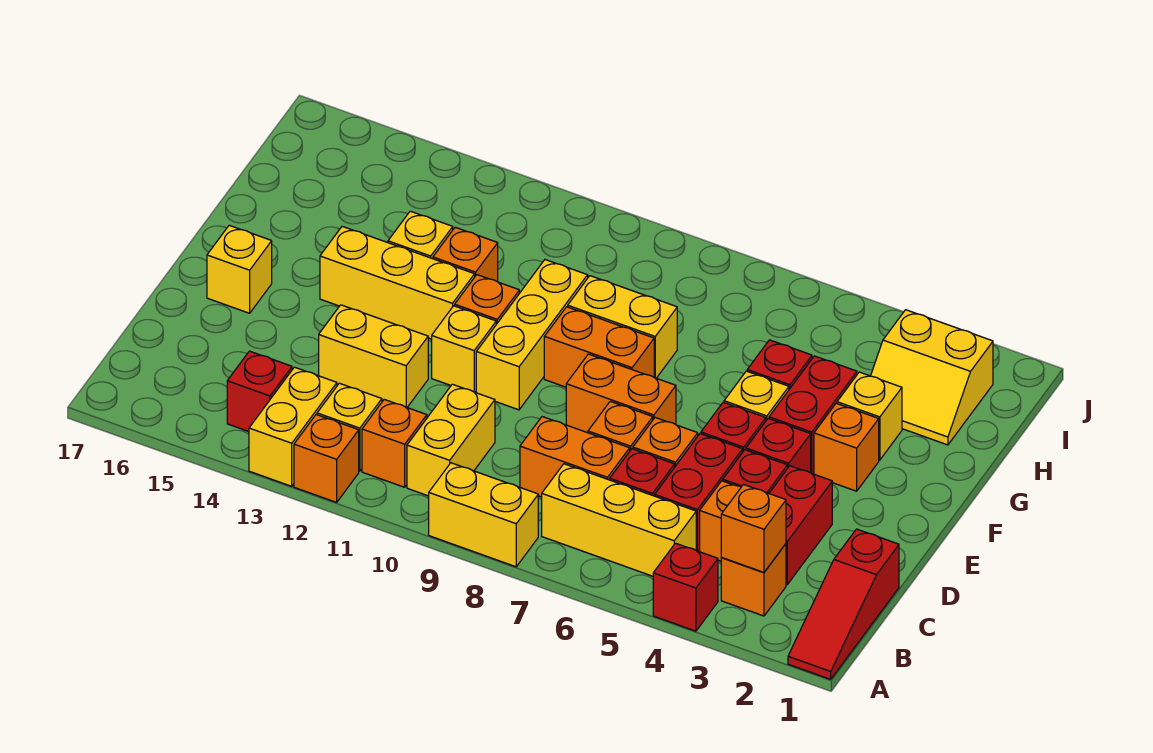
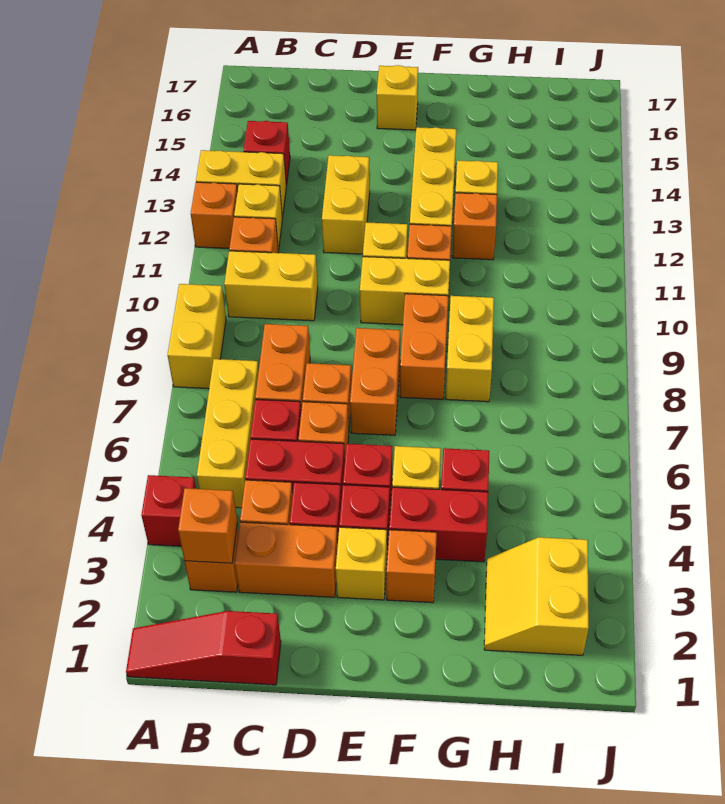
red 1x2 brick [769,466,832,585] -> orange 1x2 brick [235,522,338,597]
yellow 1x3 brick [476,260,588,410] -> yellow 1x2 brick [360,257,450,325]
yellow 1x1 brick [837,372,902,460] -> yellow 1x1 brick moved to [336,527,387,600]

